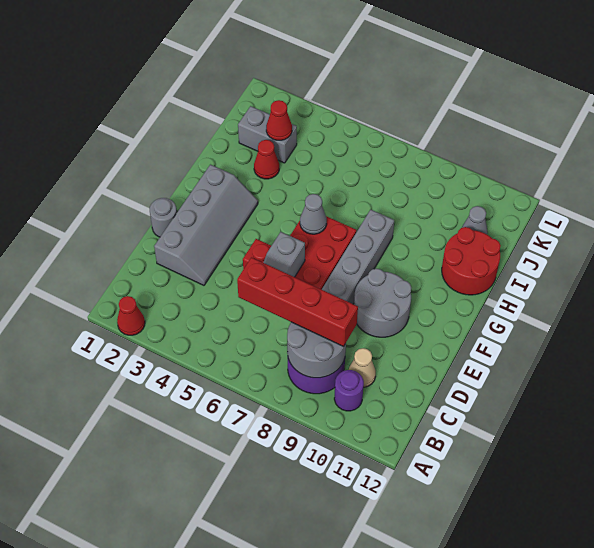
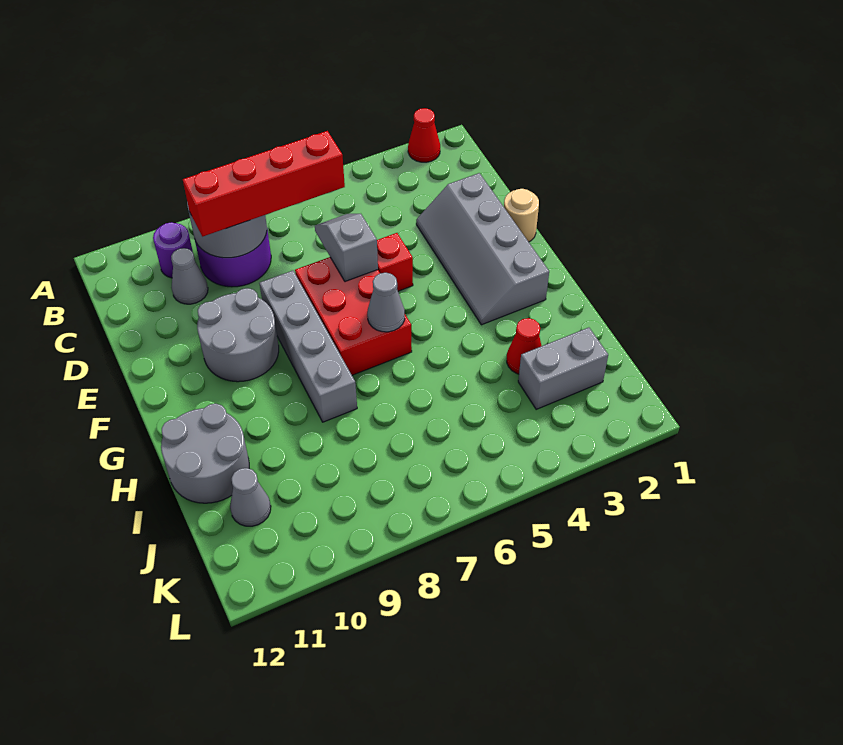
tan 1x1 cone [348,348,376,387] -> grey 1x1 cone [171,248,208,304]
grey 1x1 round brick [150,198,177,237] -> tan 1x1 round brick [504,189,539,242]
red 2x2 round brick [442,227,501,295] -> grey 2x2 round brick [161,404,249,503]
red 1x1 cone [266,100,292,140] -> none

